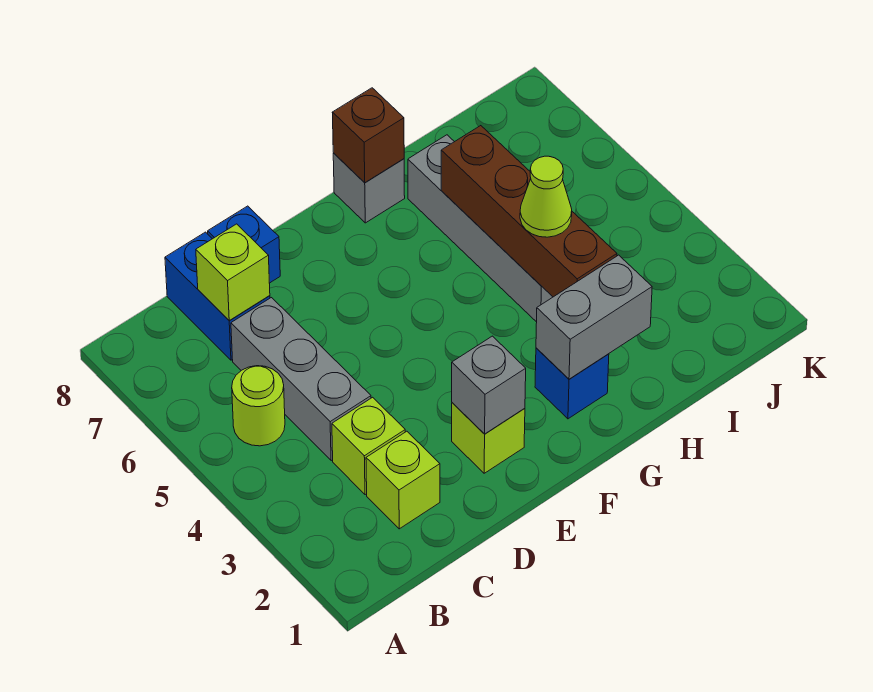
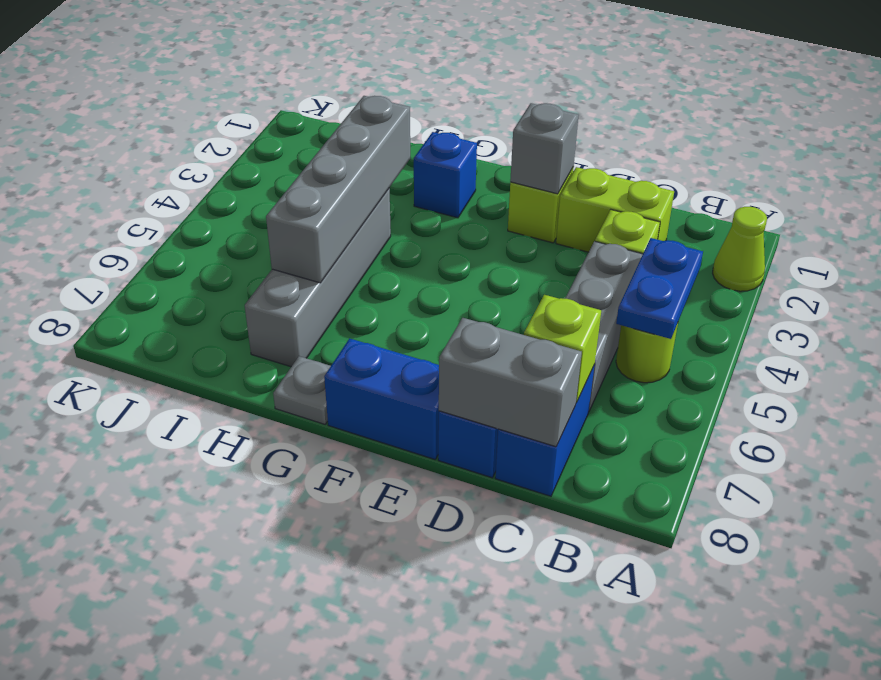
none -> blue 1x2 plate [616,238,703,339]
lime 1x1 brick [366,431,440,529] -> lime 1x2 brick [556,167,674,252]
none -> blue 1x2 brick [324,338,439,459]
grey 1x2 brick [536,255,652,379] -> grey 1x2 brick moved to [439,318,582,447]
grey 1x1 brick [333,153,405,223] -> grey 1x1 plate [273,356,331,424]
brown 1x1 brick [332,88,404,183] -> none
brown 1x4 brick [441,126,617,297] -> grey 1x4 brick [266,96,410,283]
lime 1x1 cone [520,156,572,237] -> lime 1x1 cone moved to [713,207,767,291]

